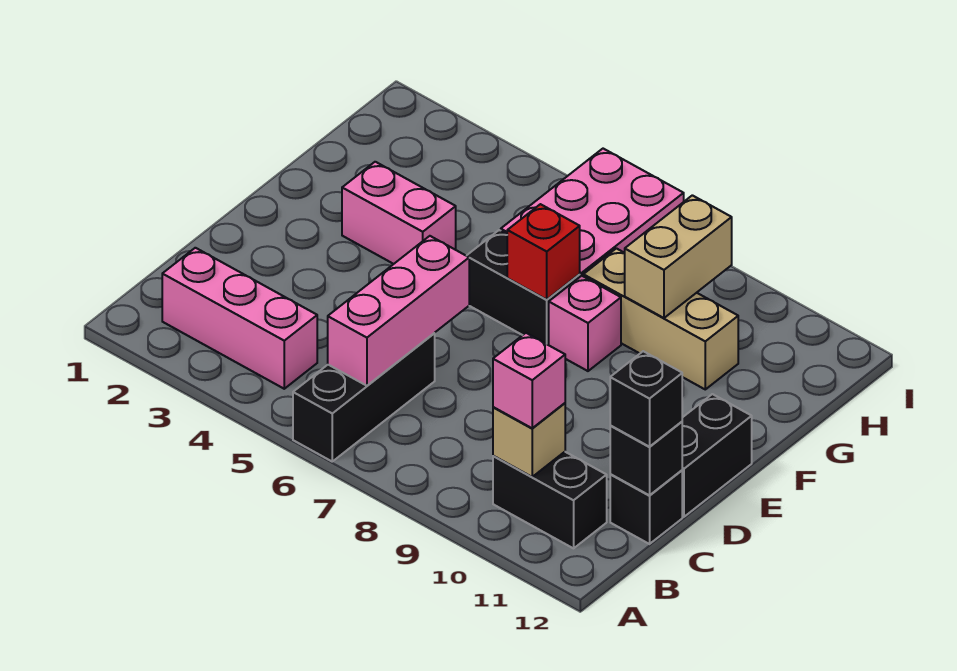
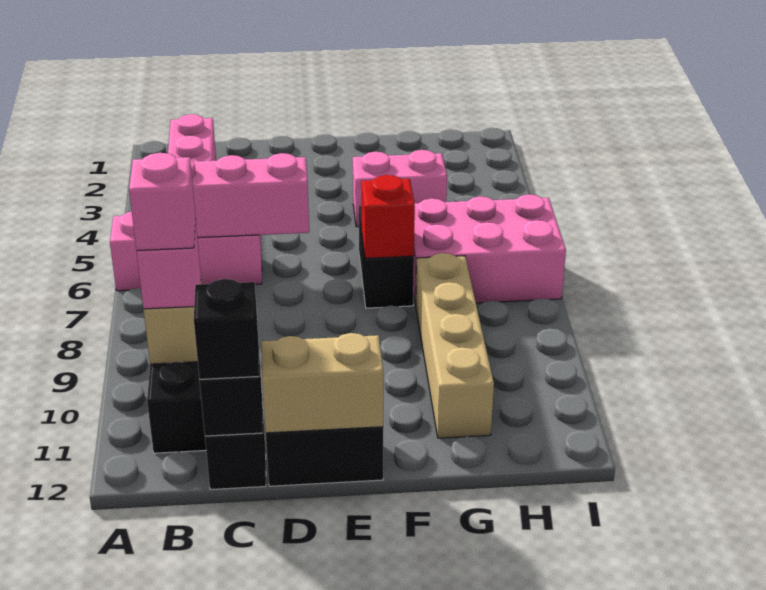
black 1x3 brick [293,334,435,461] -> pink 1x3 brick [110,212,262,291]
pink 1x2 brick [342,162,456,264] -> pink 1x2 brick turned to [353,150,447,227]
pink 1x1 brick [549,276,621,371] -> pink 1x1 brick moved to [129,153,196,251]
tan 1x3 brick [583,248,738,389] -> tan 1x4 brick [416,253,494,438]
tan 1x2 brick [625,195,732,318] -> tan 1x2 brick moved to [261,333,383,433]

